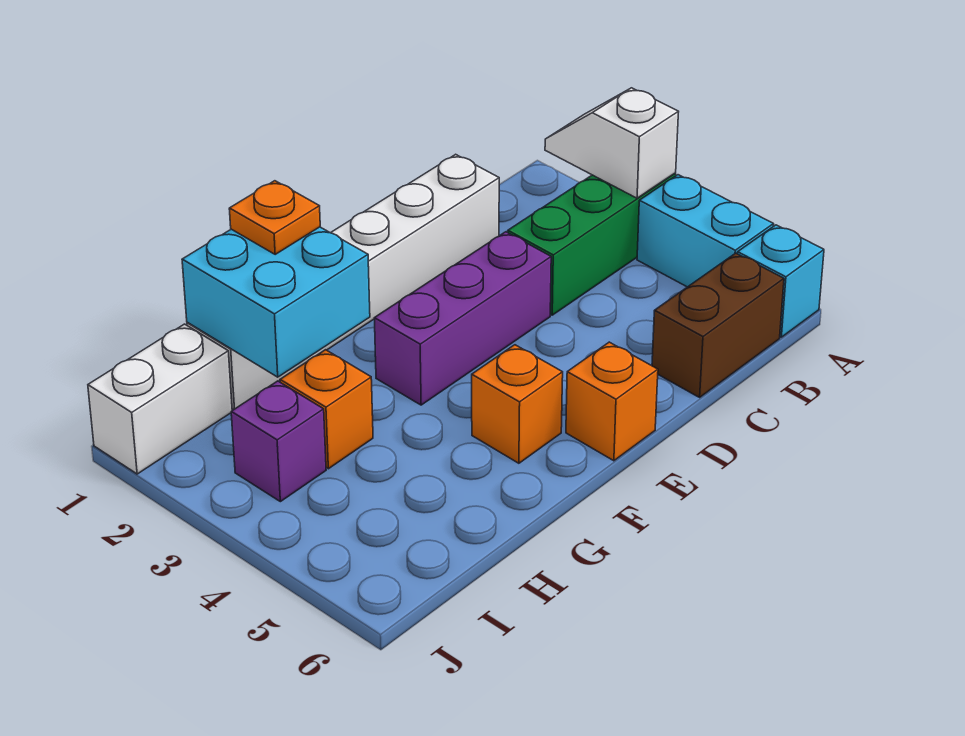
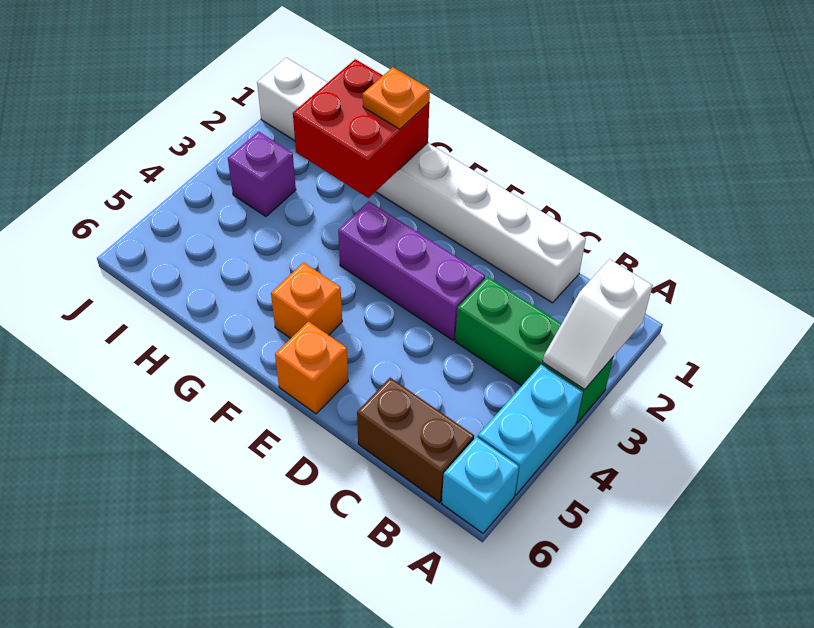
white 1x2 slope [545,88,678,198] -> white 1x2 slope turned to [543,259,653,389]
cyan 2x2 brick [182,227,370,377] -> red 2x2 brick [293,59,429,198]
orange 1x1 brick [280,350,373,469] -> none

